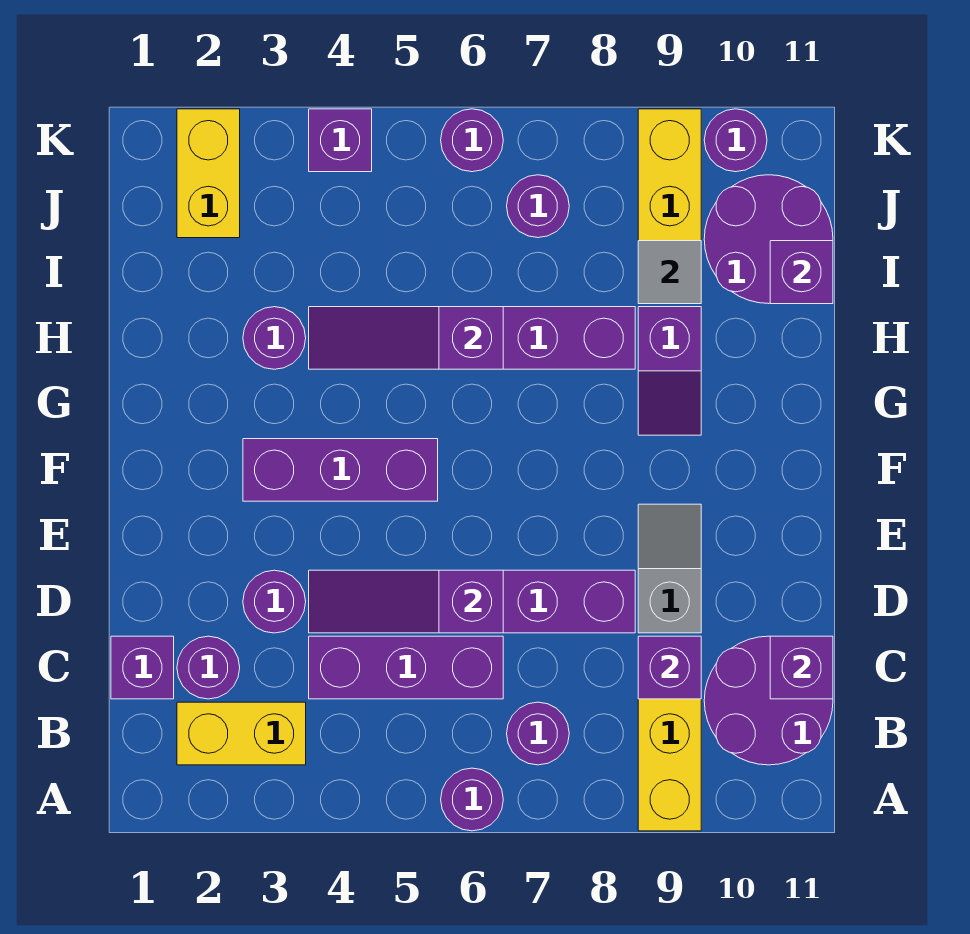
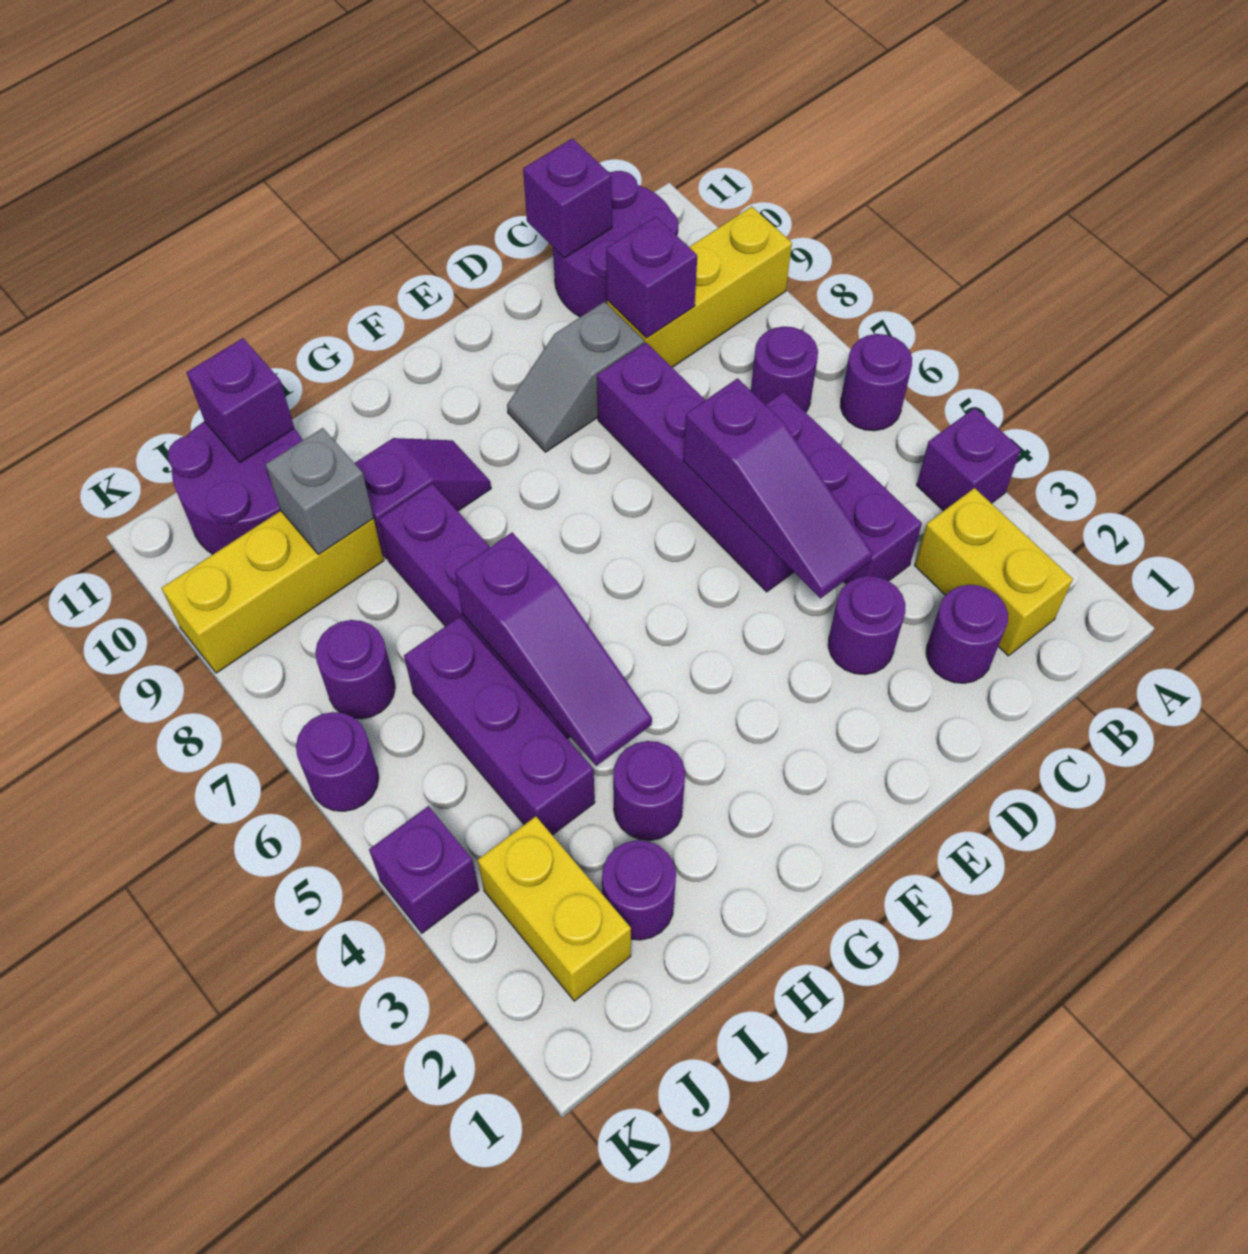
purple 1x1 brick [111,636,174,699] -> purple 1x1 brick moved to [917,408,1021,511]
purple 1x3 brick [243,439,438,501] -> purple 1x3 brick moved to [404,617,595,835]
grey 1x1 tile [638,241,701,304] -> grey 1x1 brick [266,428,373,554]
yellow 1x2 brick [177,109,240,238] -> yellow 1x2 brick turned to [478,816,631,1001]
purple 1x1 round brick [704,109,767,172] -> purple 1x1 round brick moved to [602,840,676,940]

